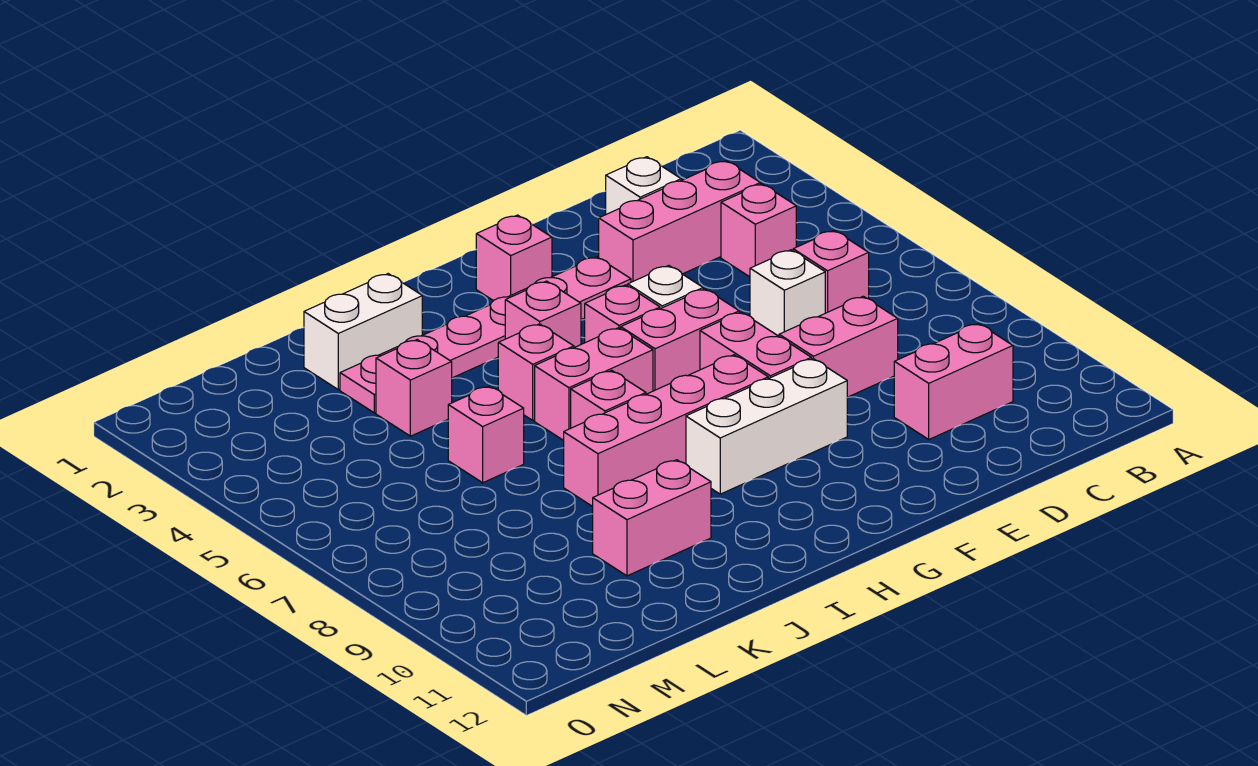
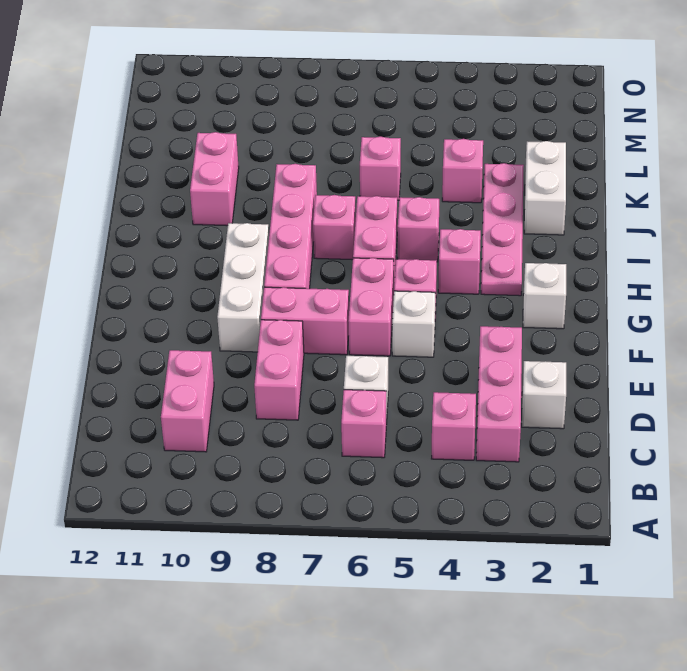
pink 1x6 plate [340,257,631,413] -> pink 1x4 plate [481,163,524,296]
pink 1x1 brick [476,215,552,301] -> white 1x1 brick [523,263,566,329]

